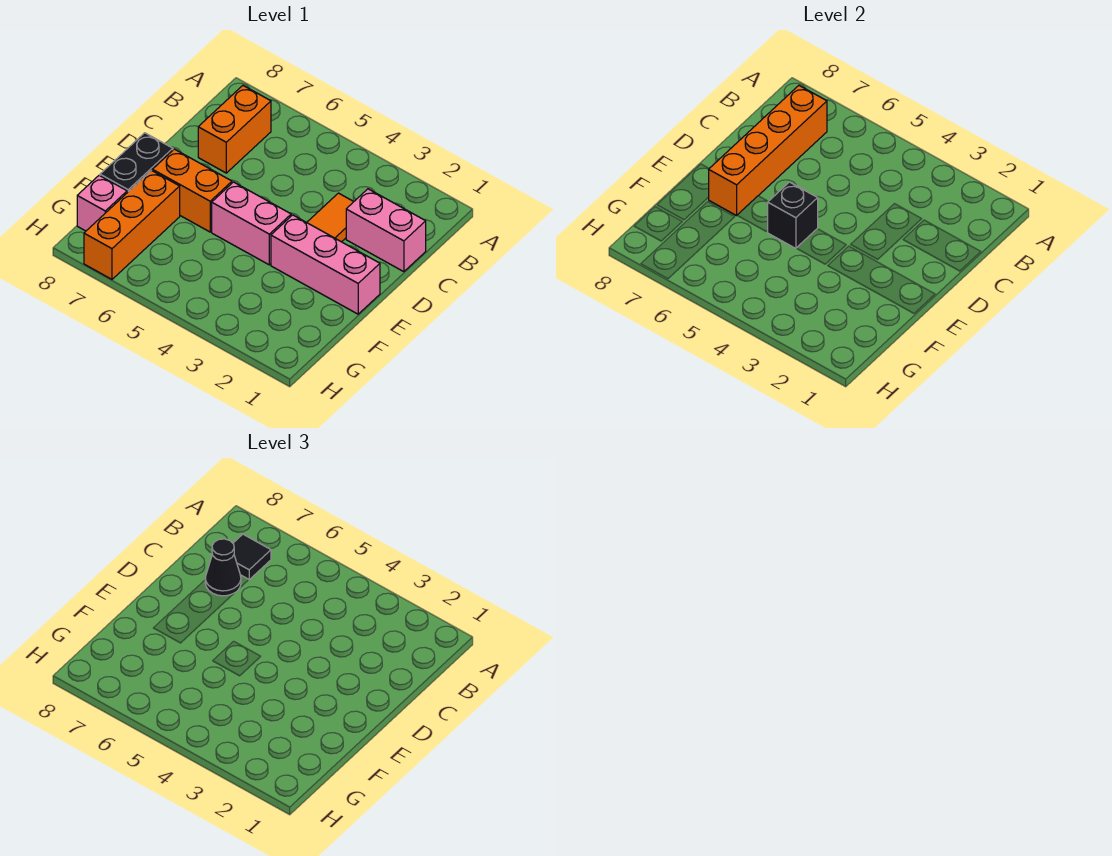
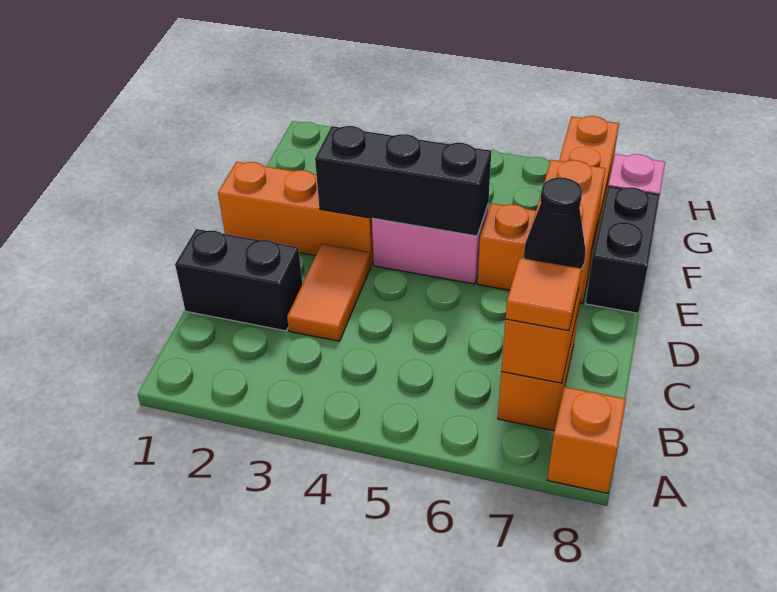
none -> orange 1x1 brick [547,387,626,493]
black 1x1 tile [233,534,271,580] -> orange 1x1 tile [506,258,581,331]
pink 1x2 brick [346,189,426,272] -> black 1x2 brick [175,229,302,331]
pink 1x3 brick [271,215,380,314] -> orange 1x3 brick [218,162,374,265]
black 1x1 brick [768,182,818,249] -> black 1x3 brick [315,126,491,236]

